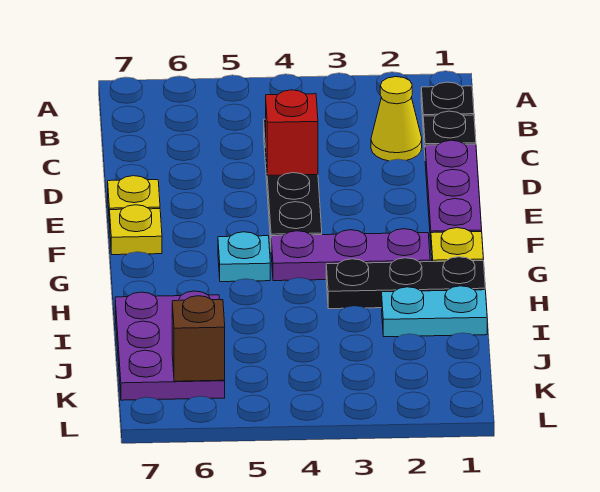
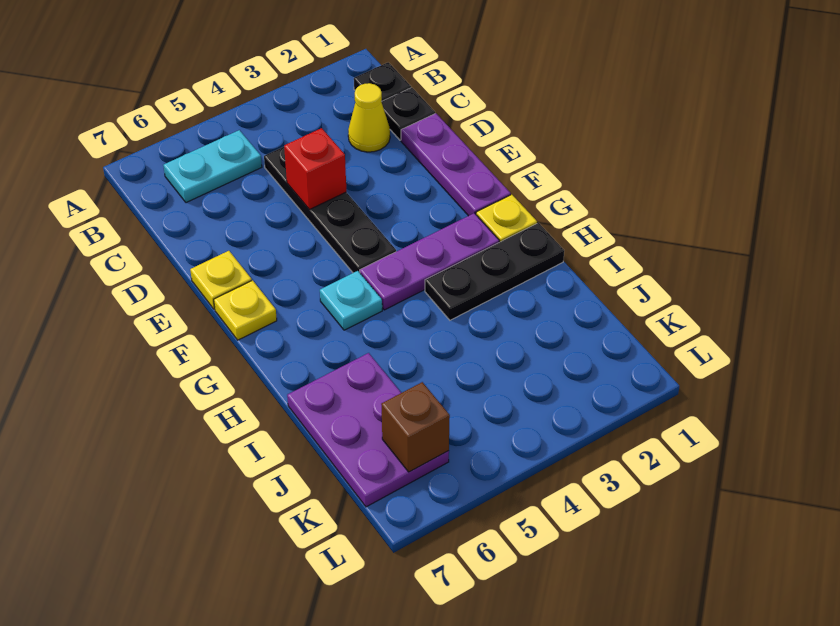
cyan 1x2 plate [382,286,487,337] -> cyan 1x2 plate moved to [163,130,262,203]

